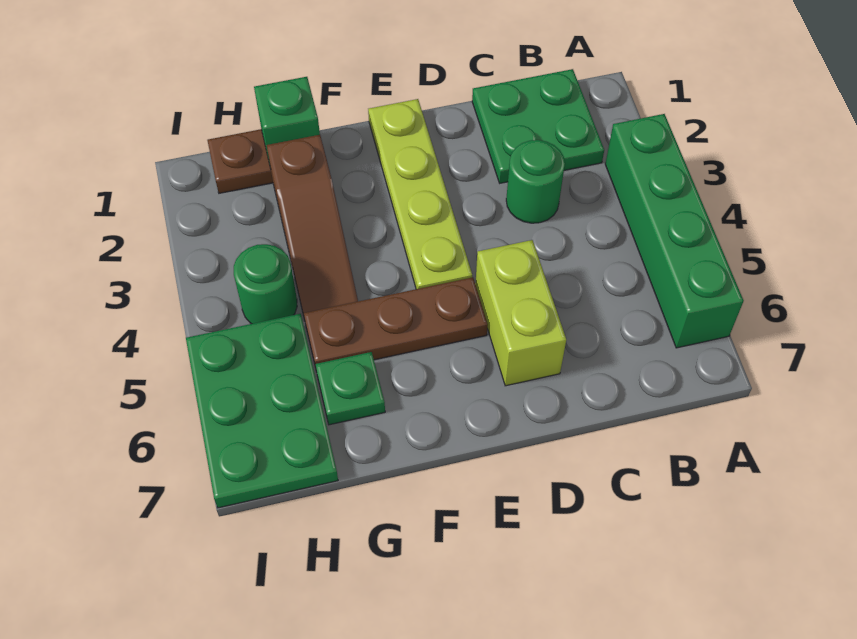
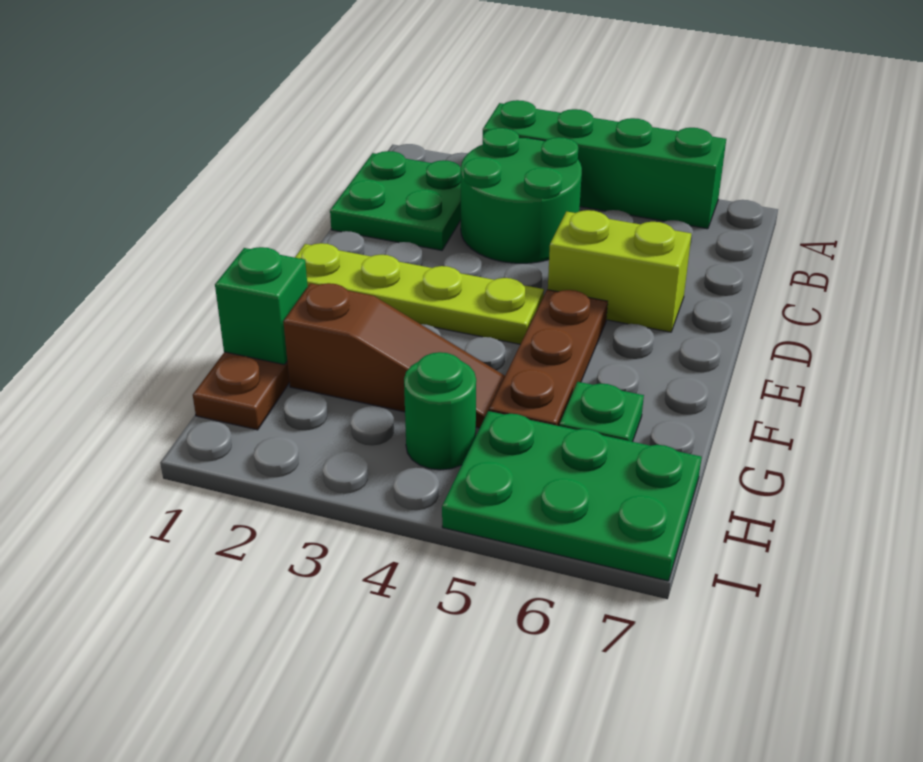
green 1x1 round brick [506,140,565,223] -> green 2x2 round brick [461,128,582,263]

